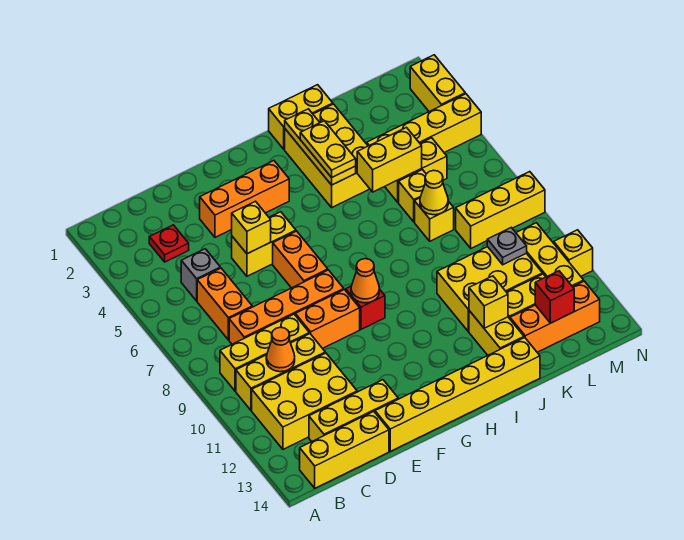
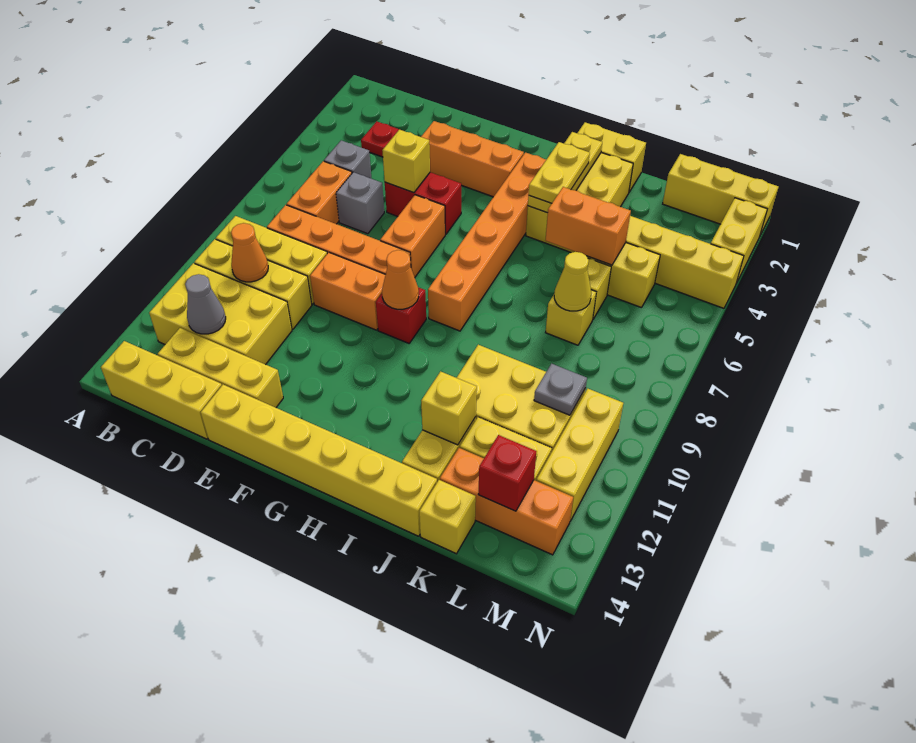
none -> grey 1x1 cone [185,274,226,334]
none -> grey 1x1 brick [336,172,384,234]
yellow 1x2 brick [232,212,296,276] -> red 1x2 brick [385,172,461,234]
none -> orange 1x6 brick [428,152,546,331]
yellow 1x2 brick [357,128,422,192] -> orange 1x2 brick [545,187,631,265]
yellow 1x3 brick [456,172,545,248] -> yellow 1x3 brick moved to [663,154,778,235]
yellow 1x1 brick [554,230,593,276] -> yellow 1x1 brick moved to [419,480,476,554]

